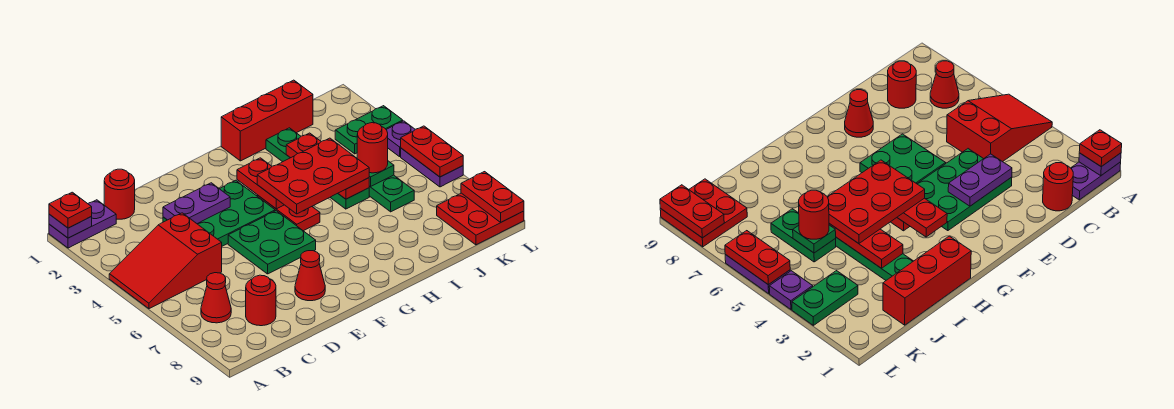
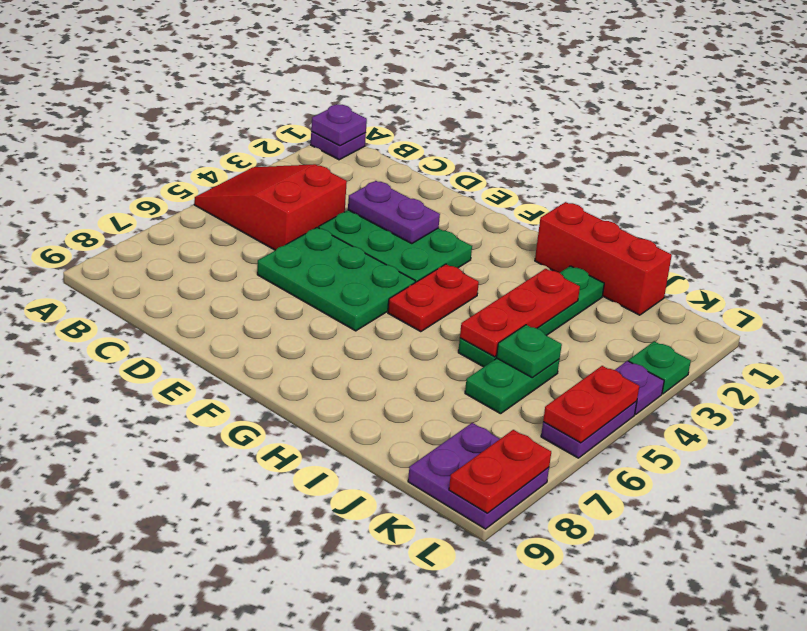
purple 1x2 plate [49,200,116,248] -> purple 1x1 plate [311,131,366,160]
red 1x1 plate [49,192,92,228] -> none
red 1x1 cone [201,273,231,323] -> none
red 1x1 round brick [104,169,135,219] -> none
red 1x1 round brick [246,275,276,326] -> none
green 2x2 plate [228,211,316,274] -> green 2x3 plate [257,227,415,331]
red 1x1 cone [295,251,325,301] -> none
red 1x2 plate [237,158,284,209] -> none
red 2x3 plate [257,138,369,214] -> none
red 1x1 round brick [357,123,388,173] -> none
green 1x2 plate [335,106,403,154] -> green 1x1 plate [629,341,691,394]
red 2x2 plate [437,193,524,245] -> purple 2x2 plate [408,423,549,529]

